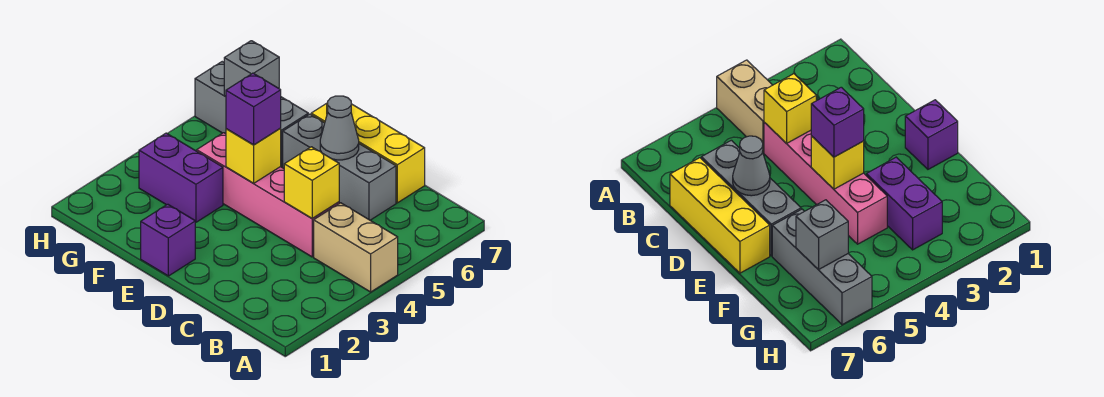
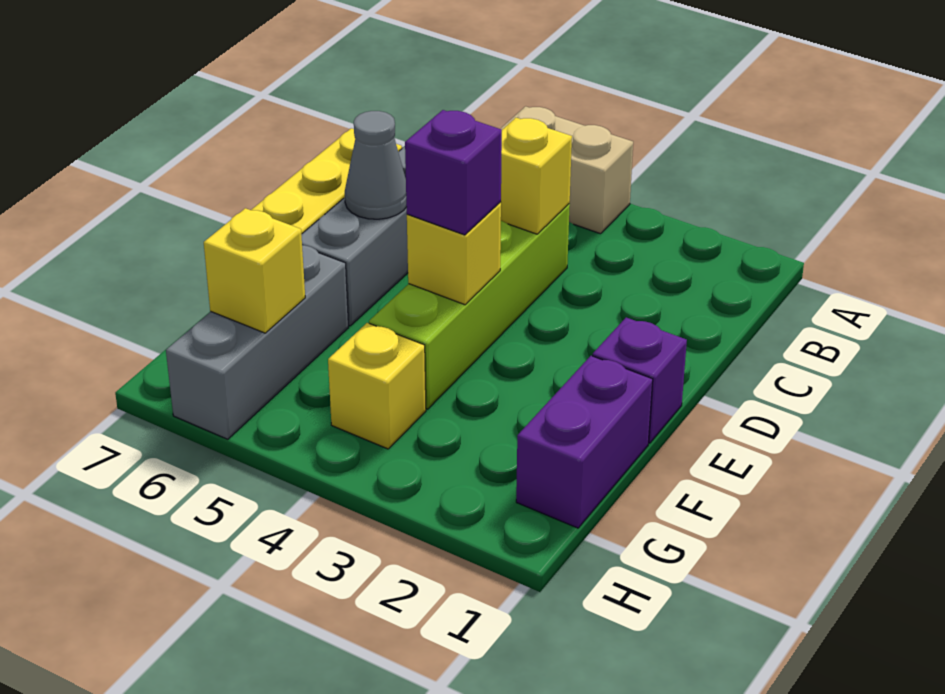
tan 1x2 brick [314,203,398,292] -> tan 1x2 brick turned to [500,106,633,234]
pink 1x4 brick [197,133,339,257] -> lime 1x4 brick [369,204,570,409]
purple 1x2 brick [139,133,223,222] -> purple 1x2 brick moved to [516,356,653,528]
none -> yellow 1x1 brick [328,323,426,449]
grey 1x1 brick [224,41,279,97] -> yellow 1x1 brick [204,208,305,333]

